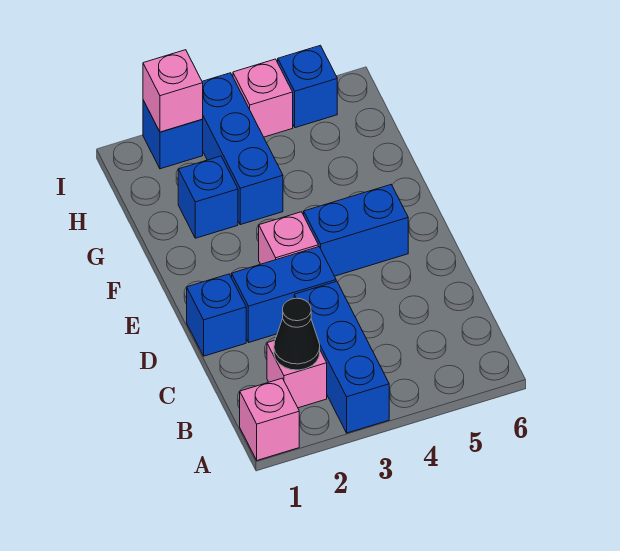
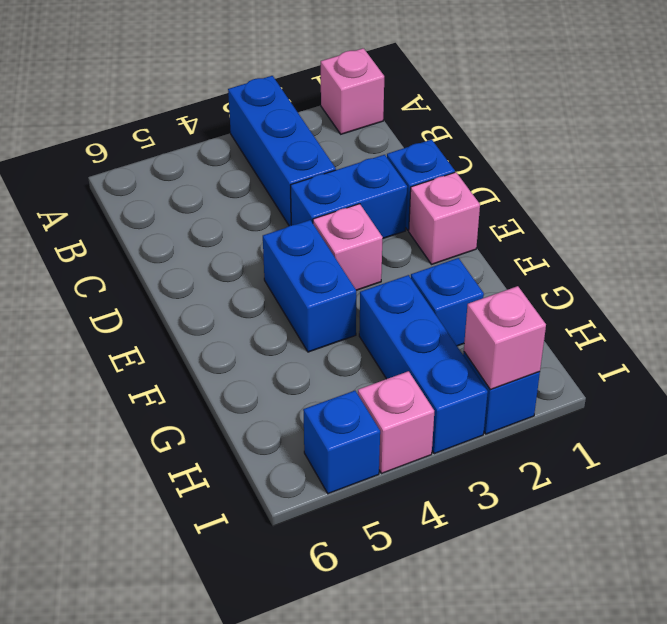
pink 1x1 brick [267,340,327,408] -> pink 1x1 brick moved to [409,172,480,264]
black 1x1 cone [274,298,320,370] -> none
blue 1x2 brick [304,185,408,276] -> blue 1x2 brick turned to [263,220,356,352]

